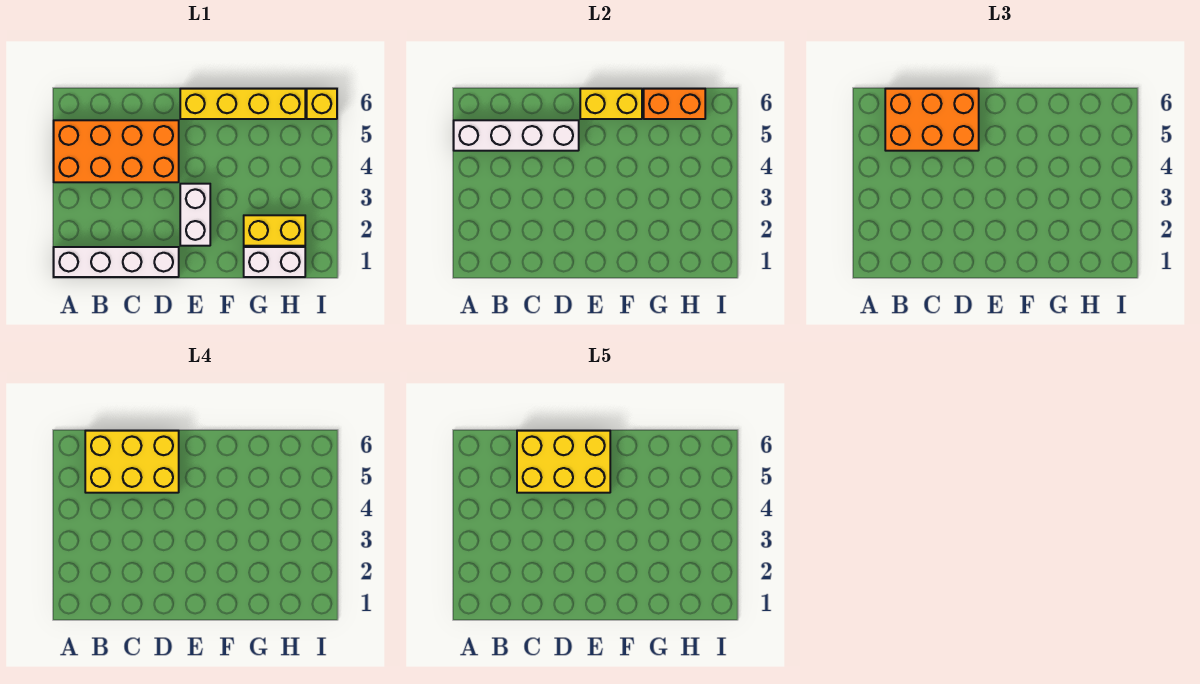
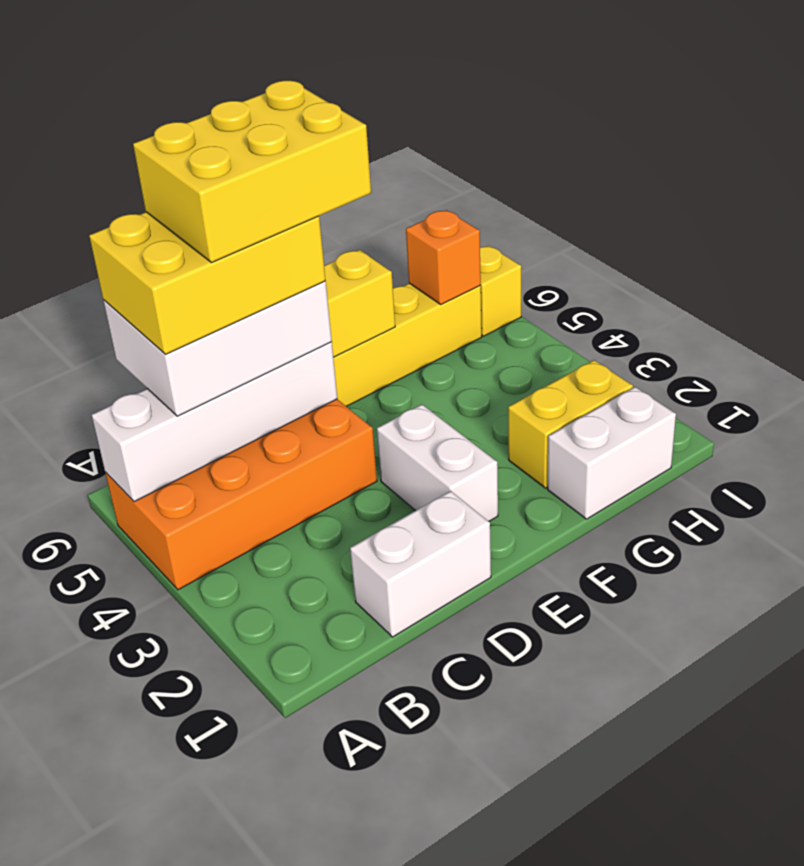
white 1x4 brick [54,247,179,277] -> white 1x2 brick [350,491,491,637]
orange 2x3 brick [885,89,979,151] -> white 2x3 brick [103,281,332,416]
orange 1x2 brick [644,89,705,119] -> orange 1x1 brick [406,210,481,304]

